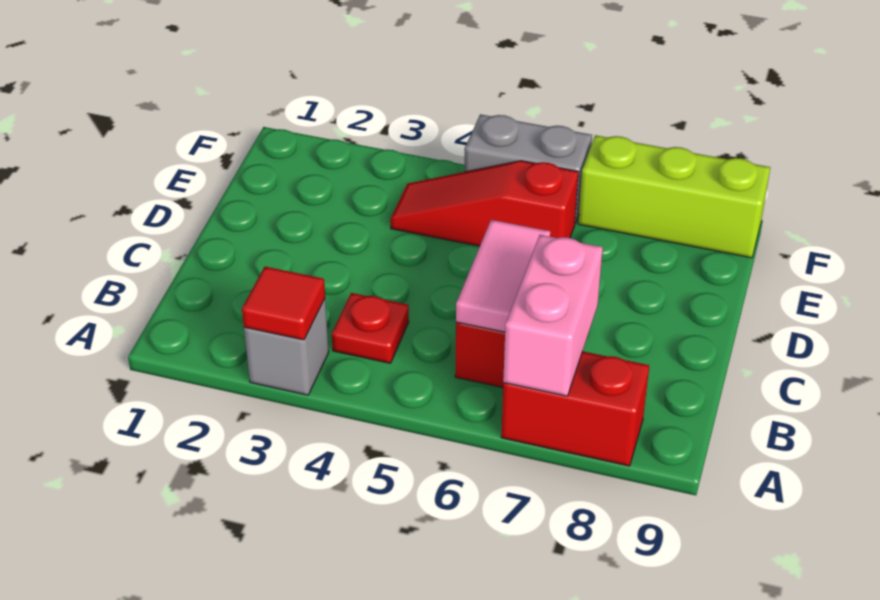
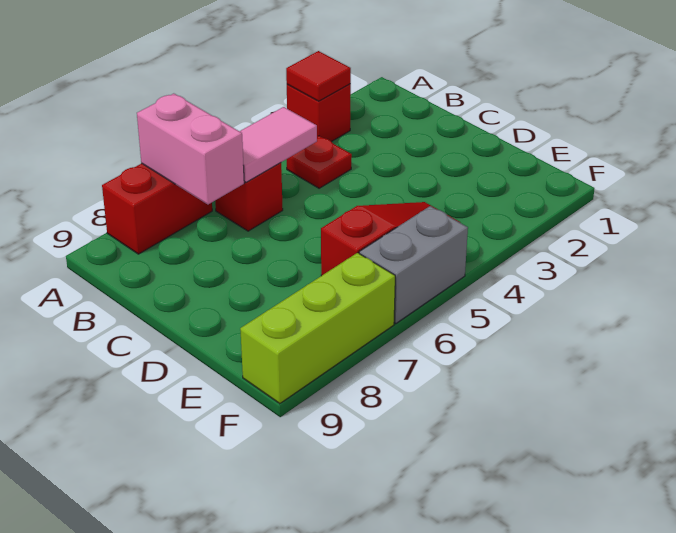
grey 1x1 brick [244,299,329,395] -> red 1x1 brick [287,84,351,142]
pink 1x2 tile [456,220,550,332] -> pink 1x2 tile turned to [240,107,317,182]

